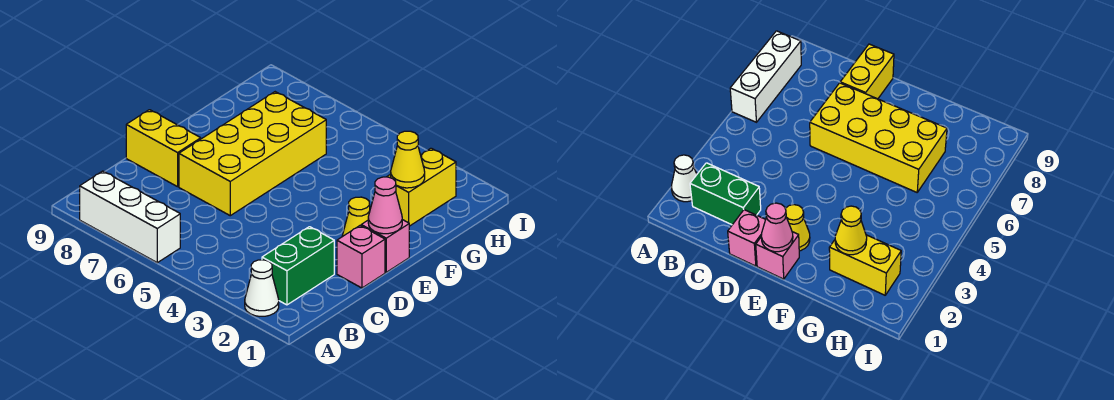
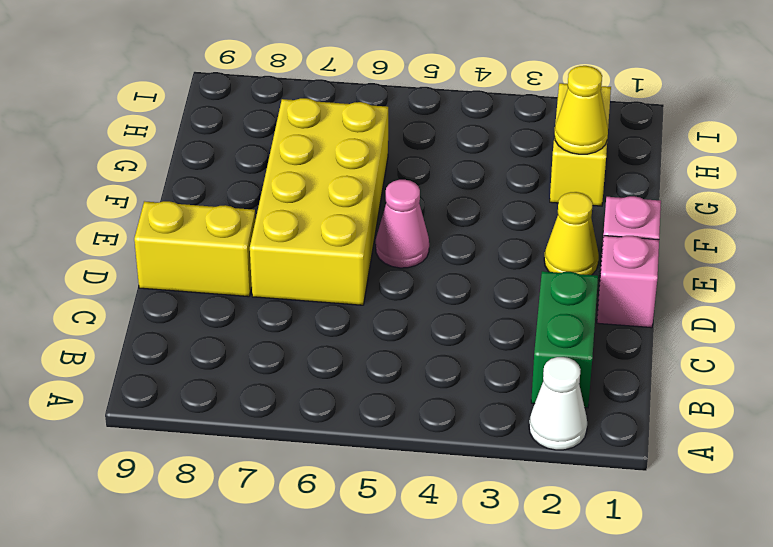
white 1x3 brick [80,171,180,263] -> none
pink 1x1 cone [368,177,402,234] -> pink 1x1 cone moved to [376,180,429,268]

